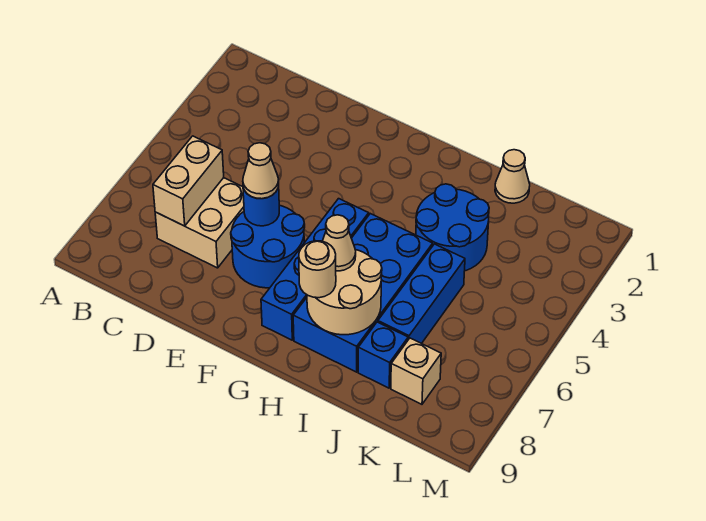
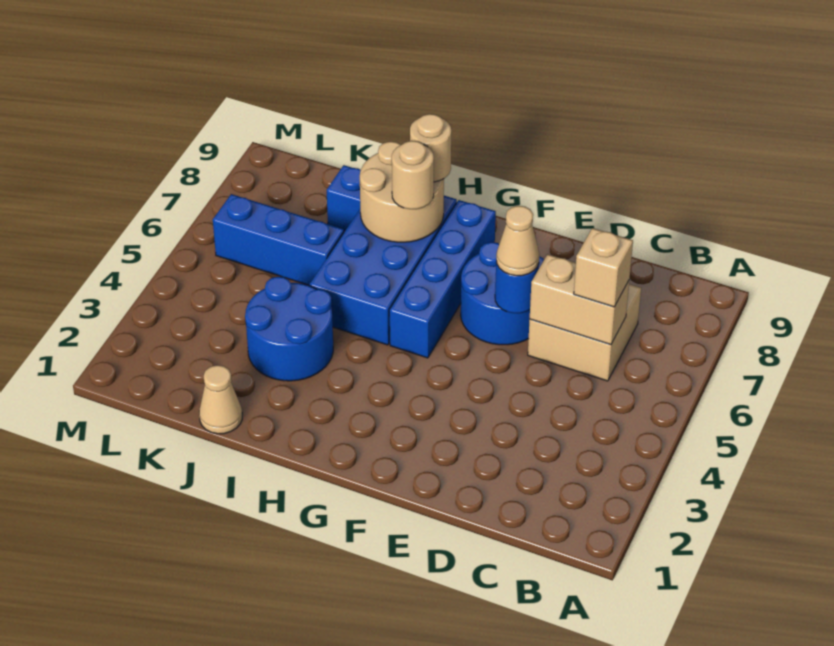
tan 1x2 brick [153,136,224,226] -> tan 1x2 brick turned to [530,254,629,345]
tan 1x1 cone [322,215,356,271] -> tan 1x1 round brick [392,141,434,209]
blue 1x3 brick [378,244,465,344] -> blue 1x3 brick turned to [213,194,344,286]
tan 1x1 brick [391,338,441,404] -> tan 1x1 brick moved to [574,228,633,307]

